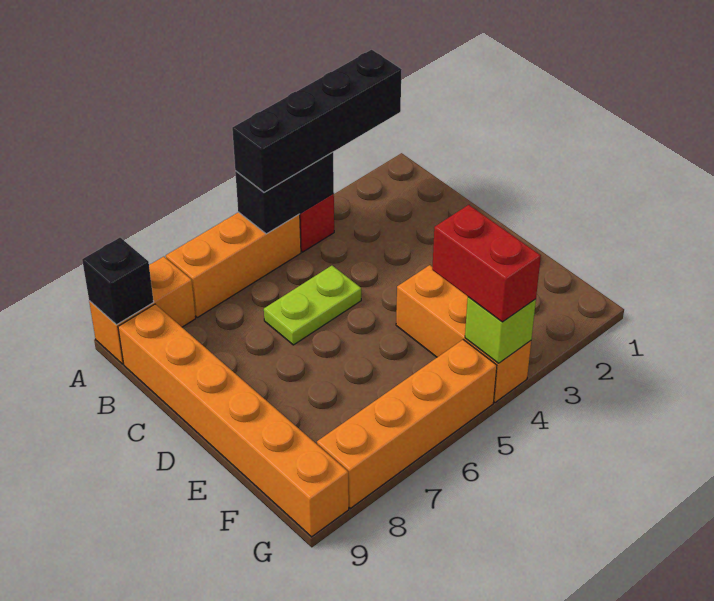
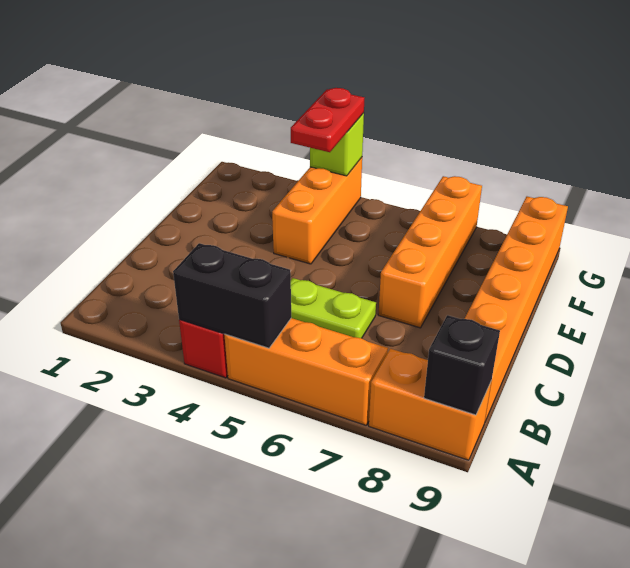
black 1x4 brick [232,50,402,192] -> none
red 1x2 brick [432,205,541,322] -> red 1x2 plate [291,88,364,152]
orange 1x4 brick [317,340,497,508] -> orange 1x4 brick turned to [378,176,482,328]

